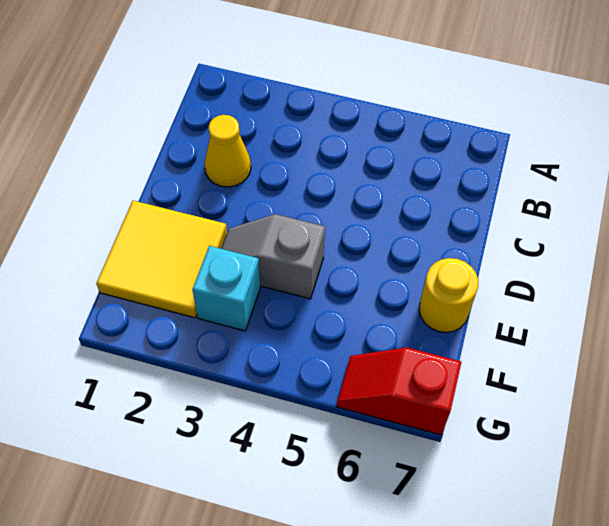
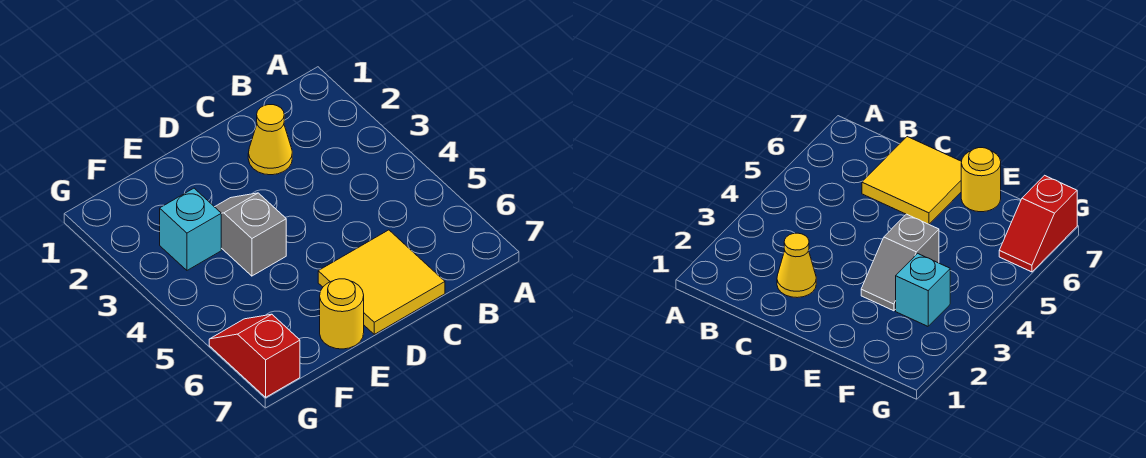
yellow 2x2 tile [96,201,227,318] -> yellow 2x2 tile moved to [318,230,445,334]

